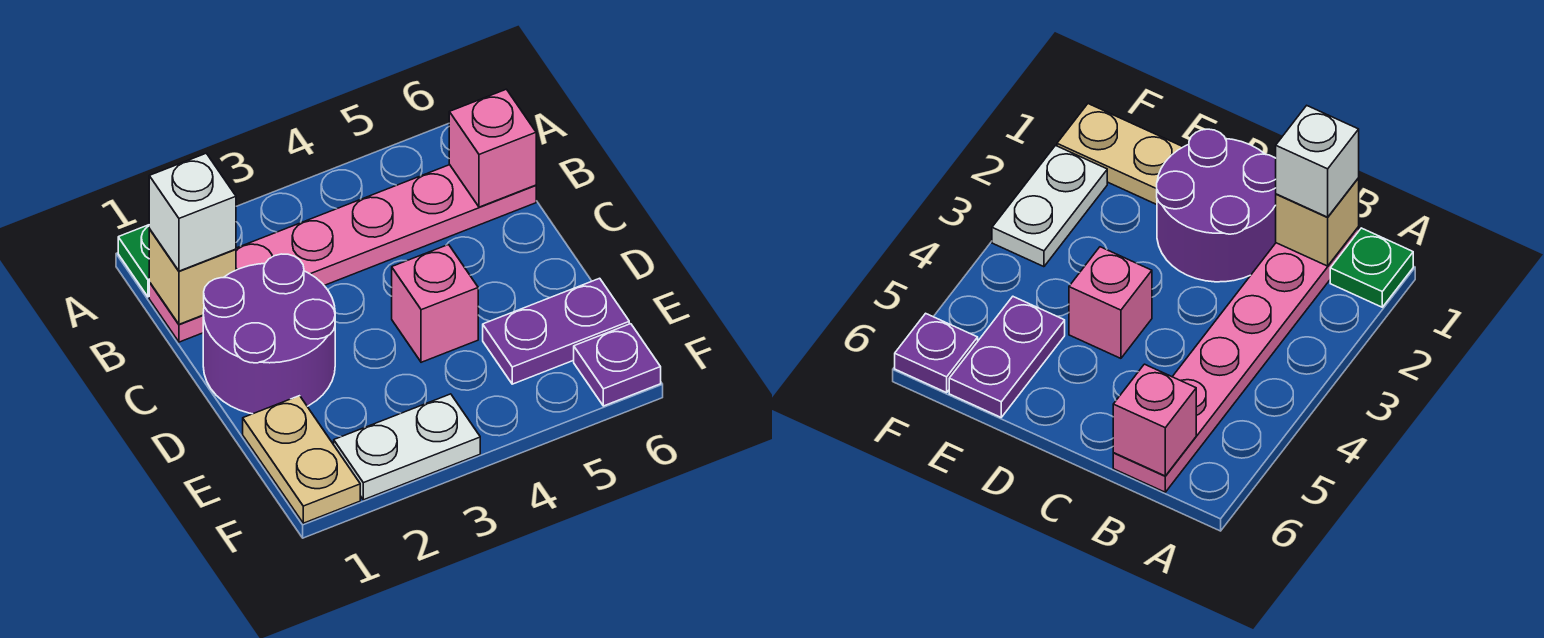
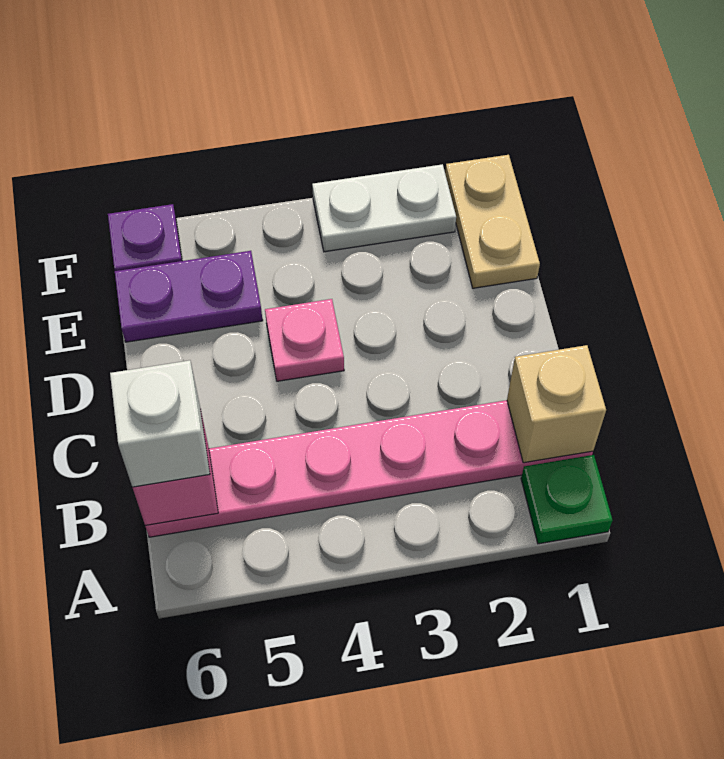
white 1x1 brick [149,153,236,271] -> white 1x1 brick moved to [110,360,210,487]
purple 2x2 round brick [203,254,335,414] -> none
pink 1x1 brick [392,245,478,362] -> pink 1x1 plate [265,299,344,381]

